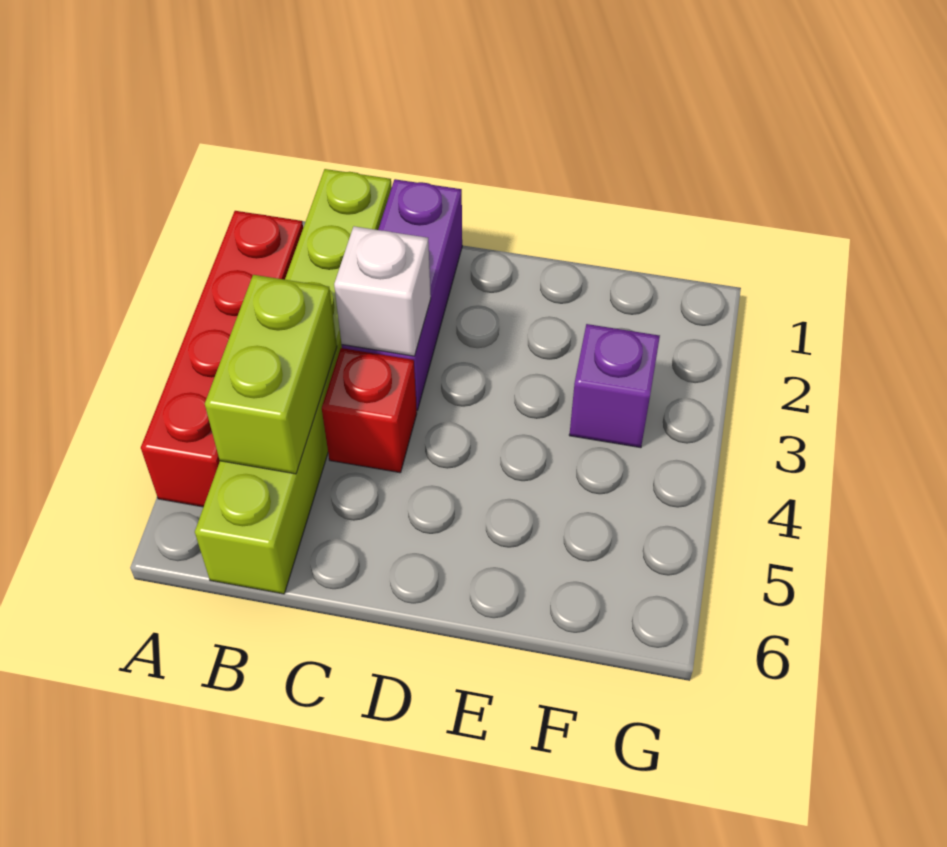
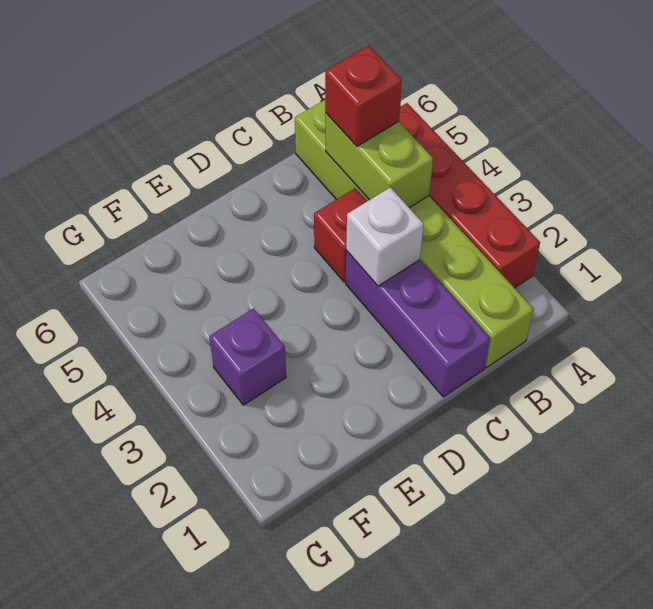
none -> red 1x1 brick [325,46,402,146]

